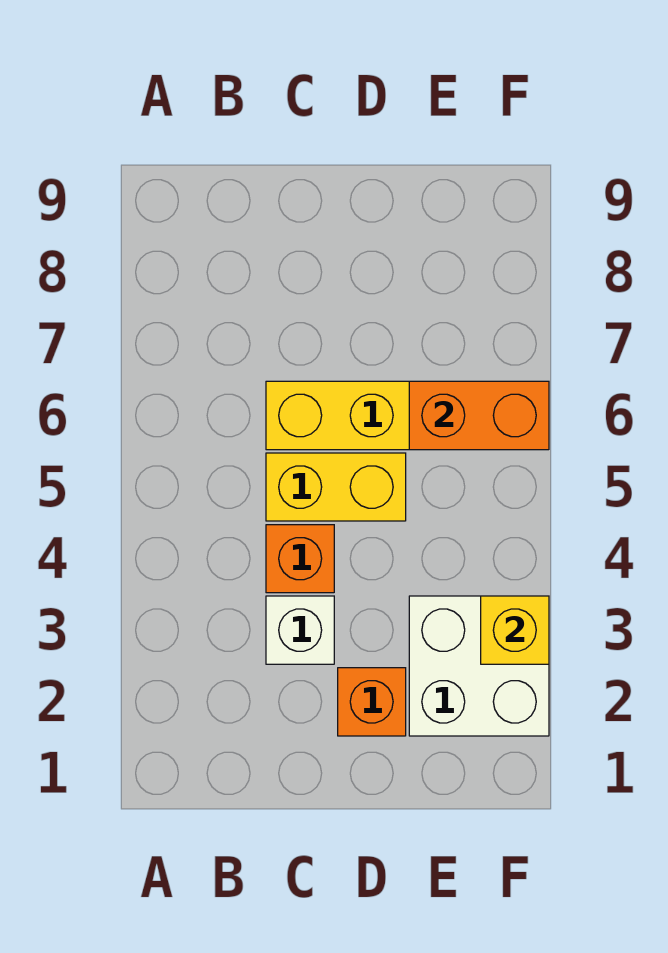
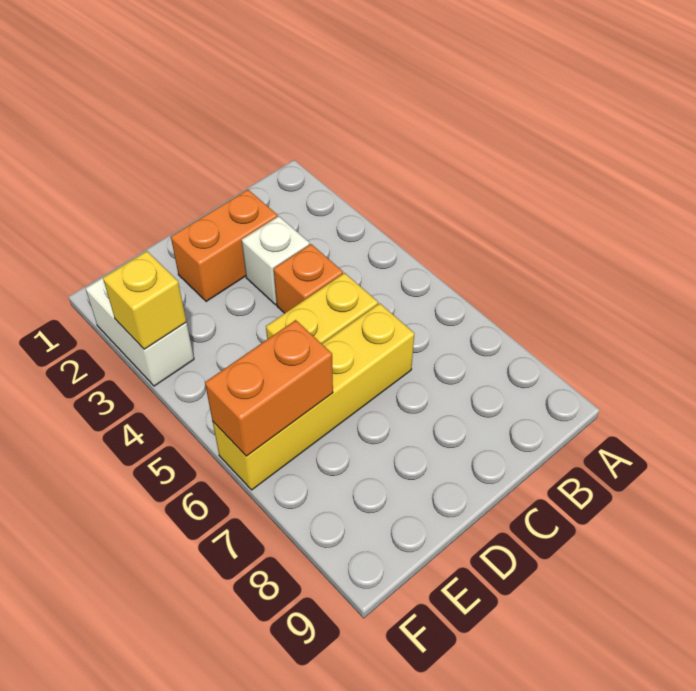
orange 1x1 brick [338,668,406,736] -> orange 1x2 brick [171,190,277,302]
white 2x2 brick [409,596,549,736] -> white 1x2 brick [86,278,194,386]

